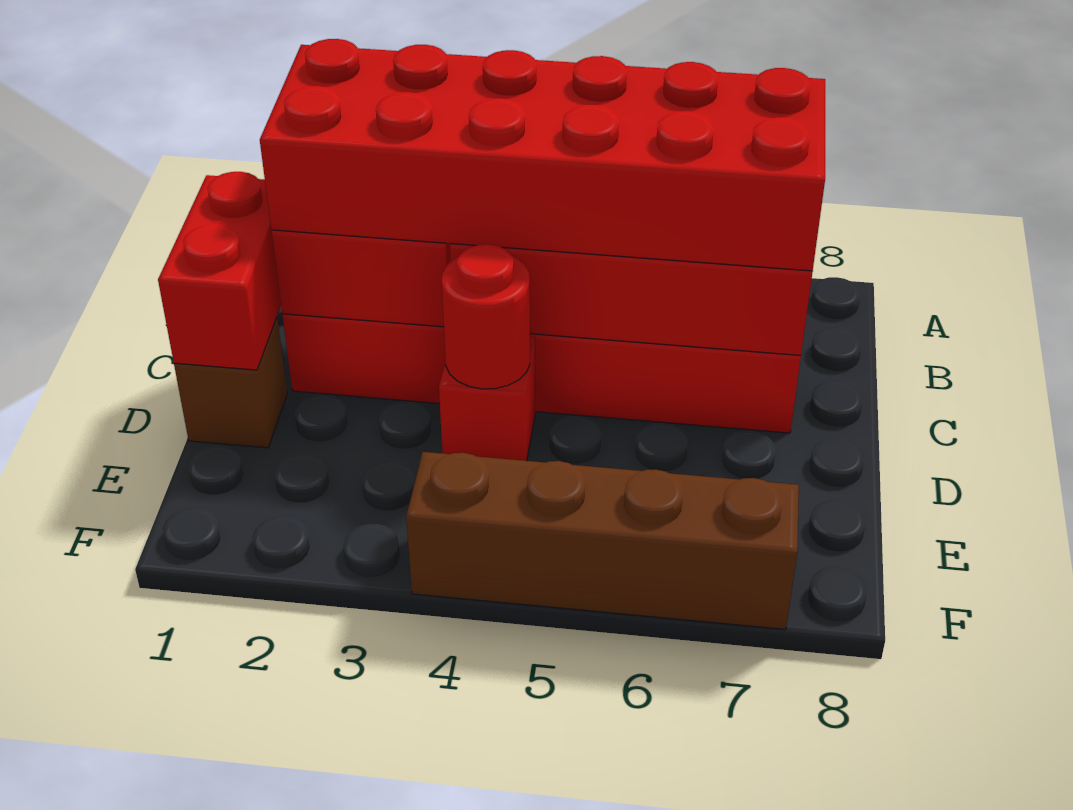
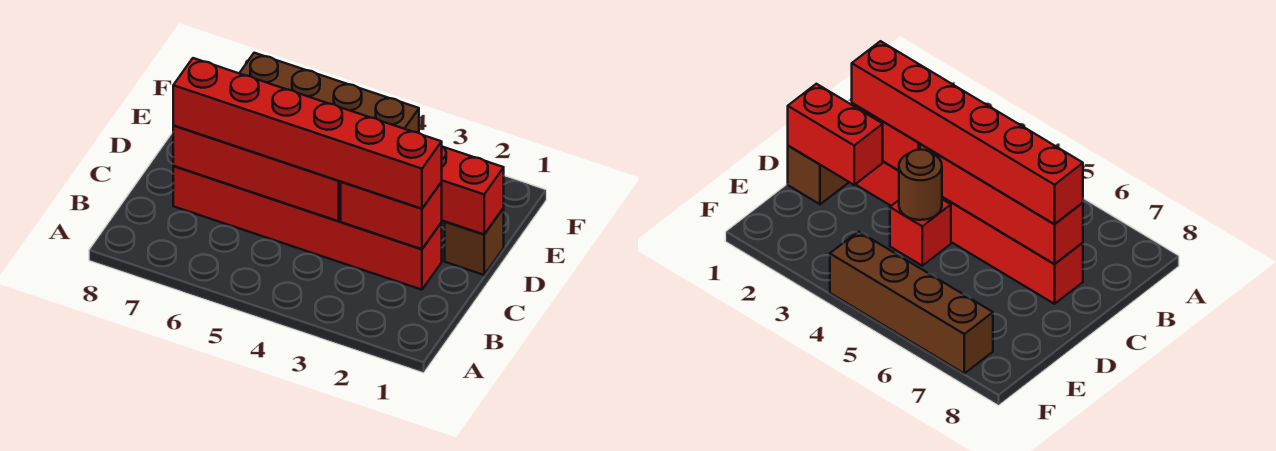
red 2x6 brick [260,39,825,271] -> red 1x6 brick [173,58,442,209]
red 1x2 brick [158,172,281,370] -> red 1x2 brick turned to [442,146,504,234]
red 1x1 round brick [442,244,530,389] -> brown 1x1 round brick [899,149,942,220]

